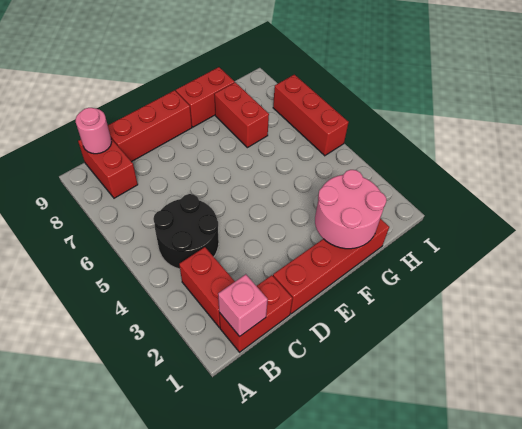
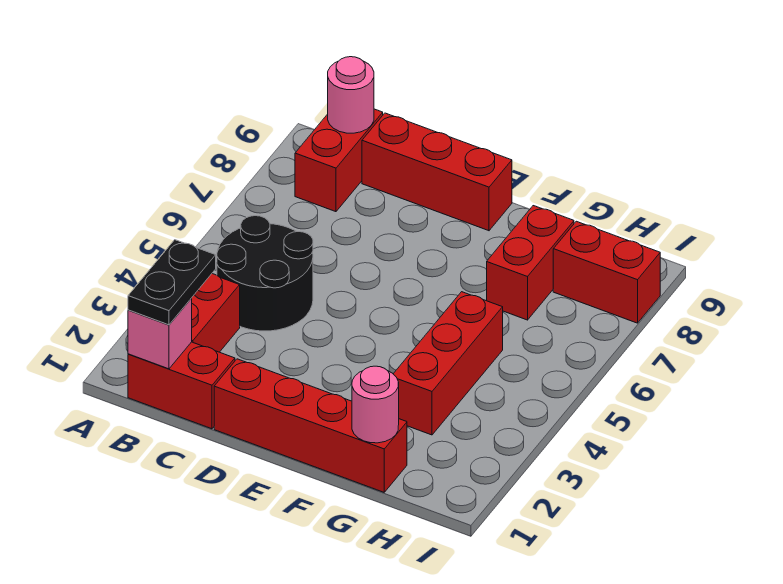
none -> black 1x2 plate [128,240,216,325]
pink 2x2 round brick [315,170,386,249] -> pink 1x1 round brick [352,366,399,443]
red 1x2 brick [176,67,235,127] -> red 1x2 brick moved to [553,221,660,323]
red 1x3 brick [273,75,349,156] -> red 1x3 brick moved to [394,292,503,435]

